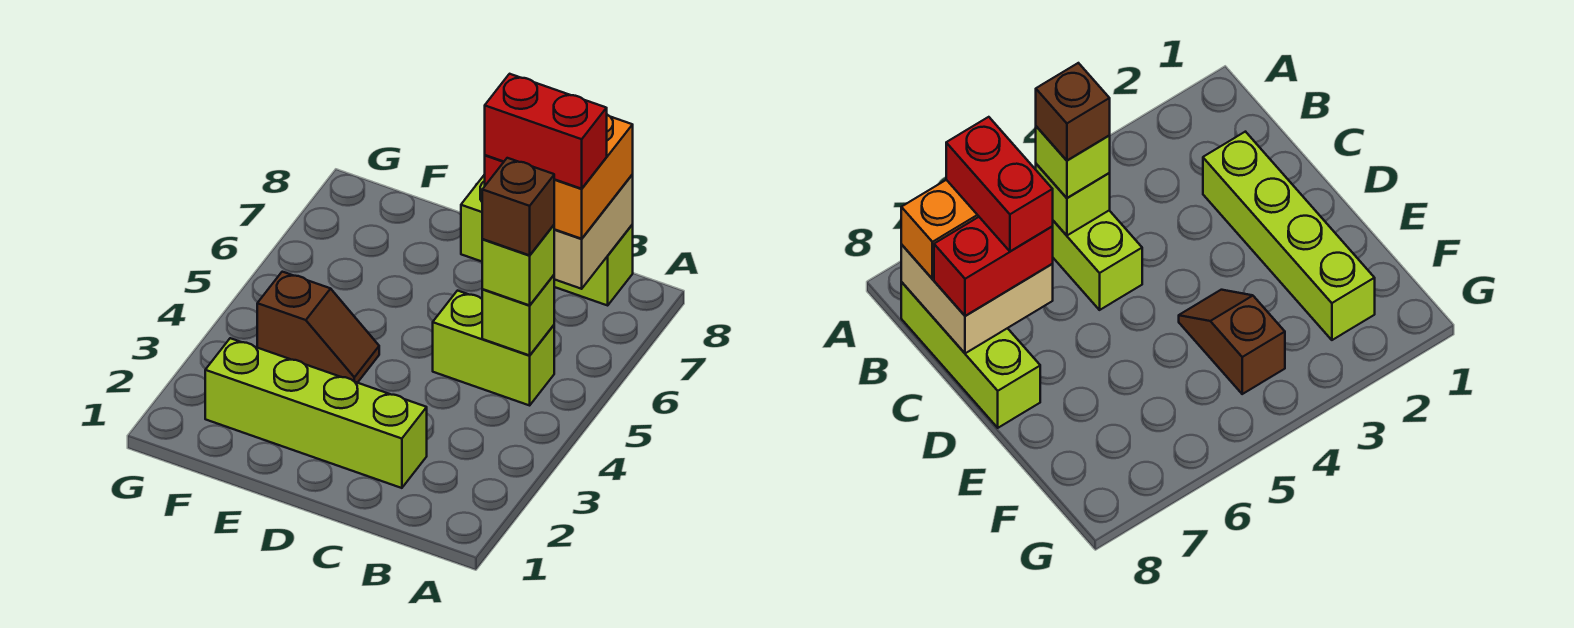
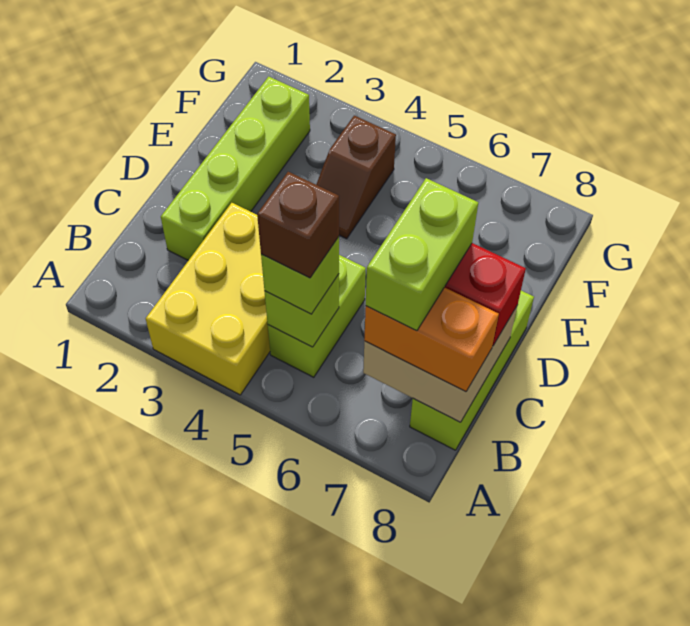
none -> yellow 2x3 brick [146,203,270,395]
red 1x2 brick [485,74,607,189] -> lime 1x2 brick [366,178,478,331]

